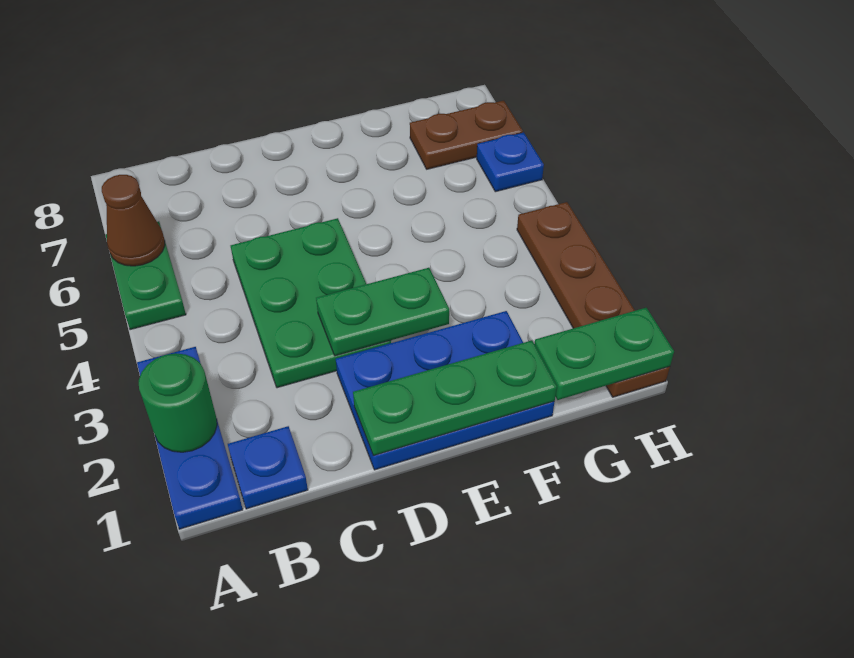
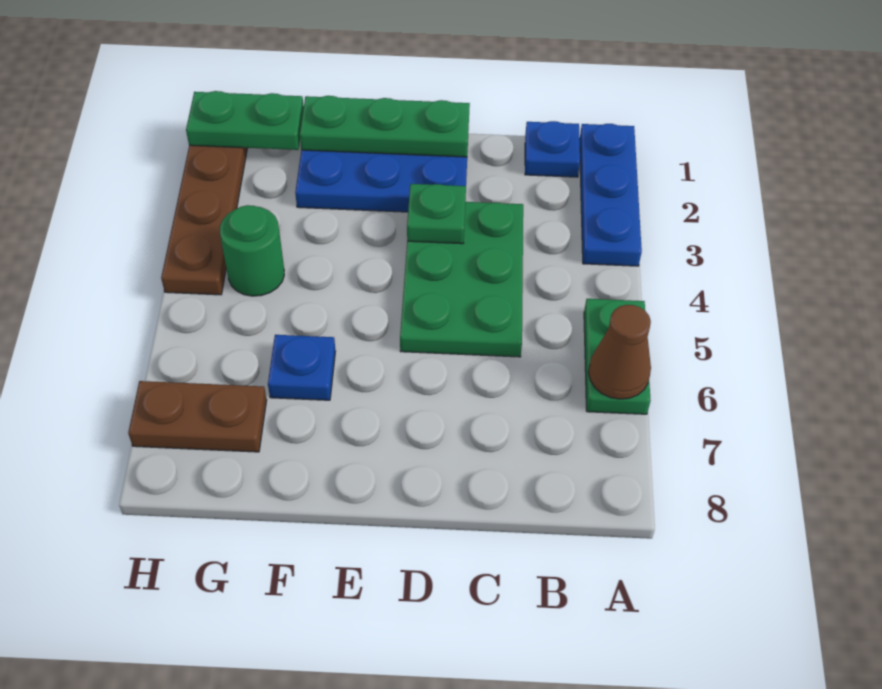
green 1x1 round brick [139,353,217,452] -> green 1x1 round brick moved to [220,205,284,296]
green 1x2 plate [316,268,449,356] -> green 1x1 plate [407,184,466,244]
blue 1x1 plate [477,132,544,192] -> blue 1x1 plate moved to [268,335,335,400]

